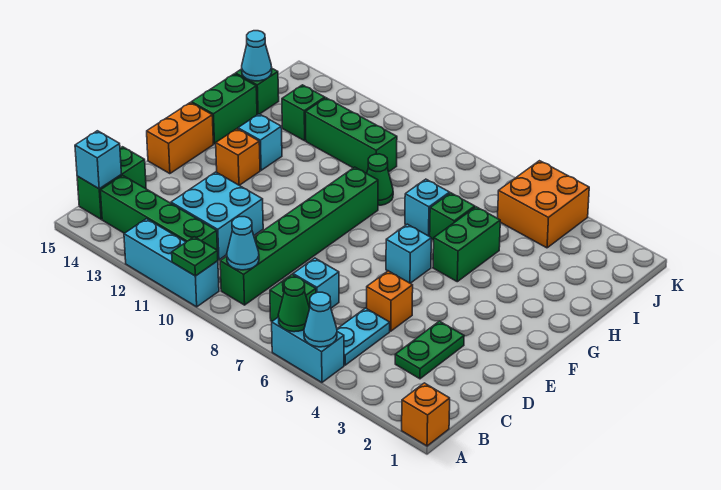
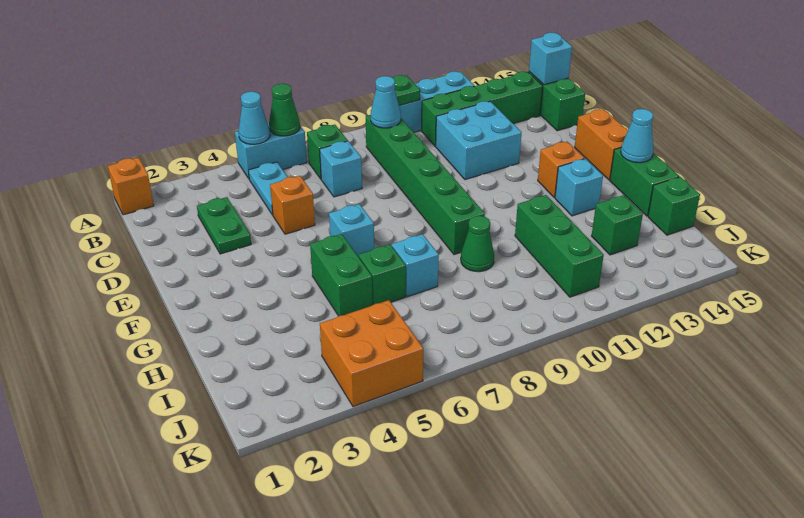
green 1x3 brick [305,98,397,174] -> green 1x3 brick turned to [515,195,604,297]
cyan 1x1 cone [242,31,272,81] -> cyan 1x1 cone moved to [621,109,654,163]

